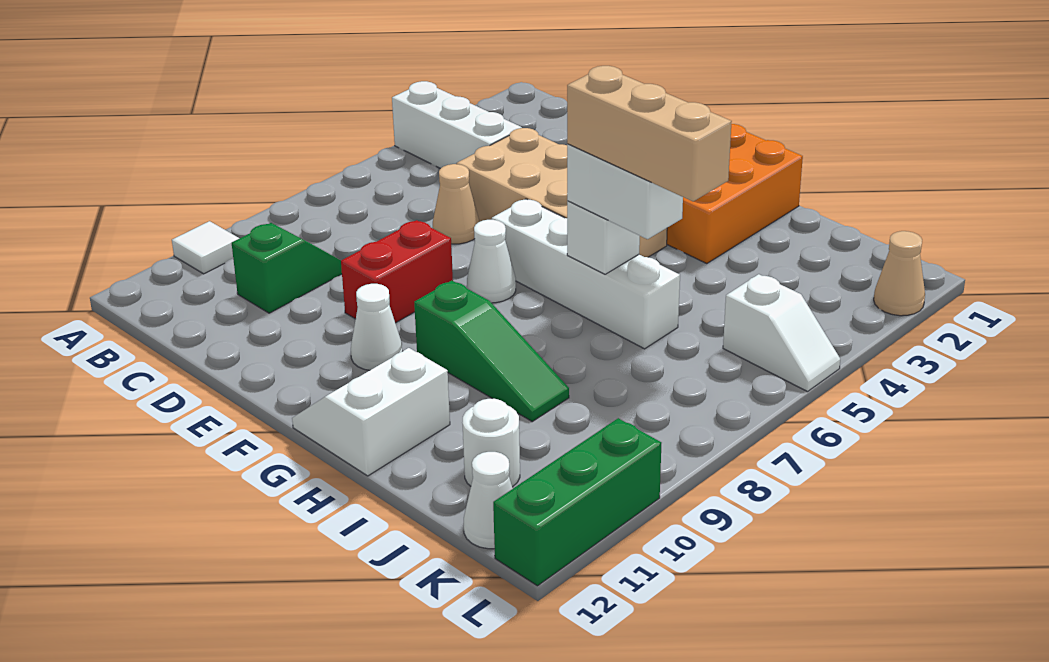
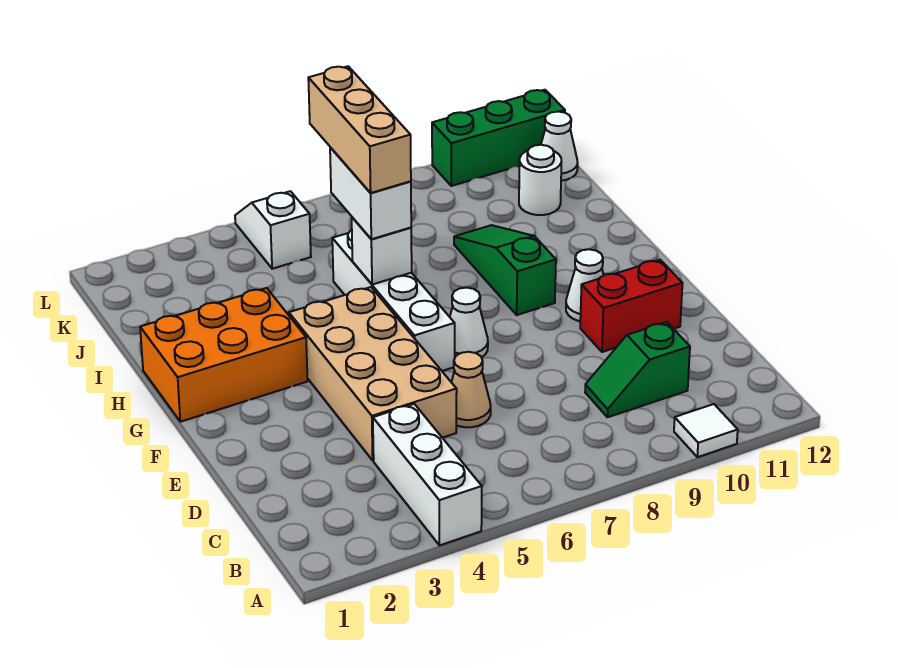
red 1x2 brick [341,220,453,323] -> red 1x2 brick moved to [580,260,682,352]
white 2x2 slope [292,348,450,476] -> none
tan 1x1 cone [874,231,925,316] -> none

